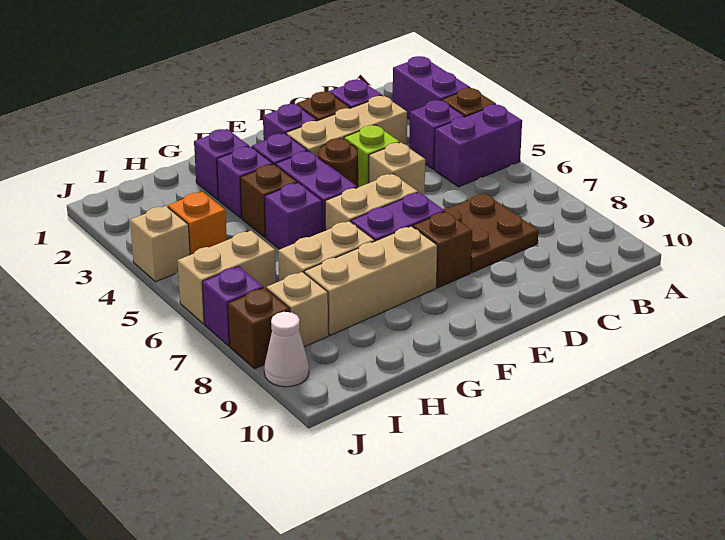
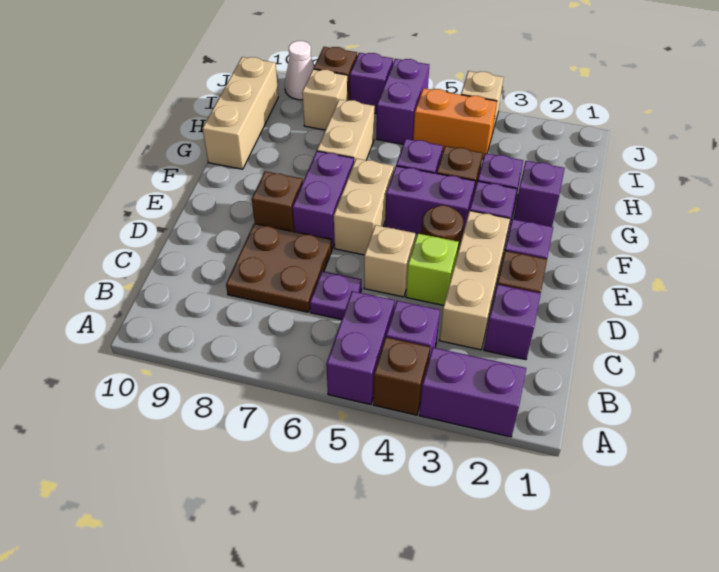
none -> purple 1x1 plate [310,271,362,320]
tan 1x3 brick [304,226,437,335] -> tan 1x3 brick moved to [202,57,278,169]
orange 1x1 brick [168,192,227,255] -> orange 1x2 brick [413,88,497,159]
tan 1x2 brick [178,231,276,324] -> purple 1x2 brick [376,59,429,144]

